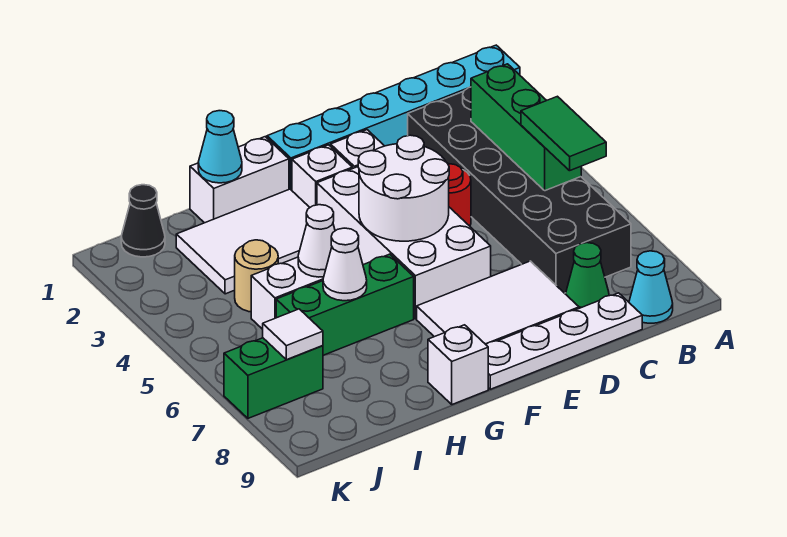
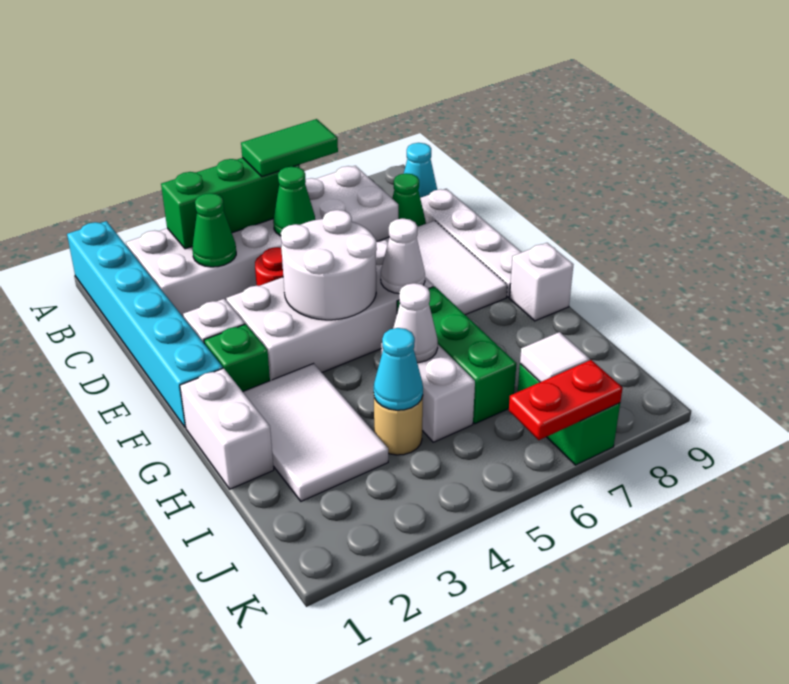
black 2x6 brick [408,87,631,293] -> white 2x6 brick [126,166,398,316]
none -> green 1x1 cone [192,193,236,267]
none -> green 1x1 cone [273,167,315,236]
white 1x1 brick [292,145,352,207] -> green 1x1 brick [204,324,270,392]
cyan 1x1 cone [198,111,242,183] -> cyan 1x1 cone moved to [374,328,423,410]
white 1x1 cone [323,228,367,301] -> white 1x1 cone moved to [381,218,425,294]
black 1x1 cone [121,185,165,257] -> none
none -> red 1x2 plate [509,360,623,440]

